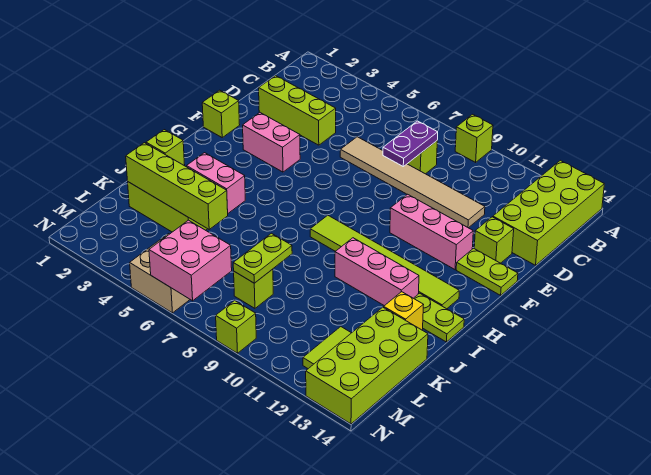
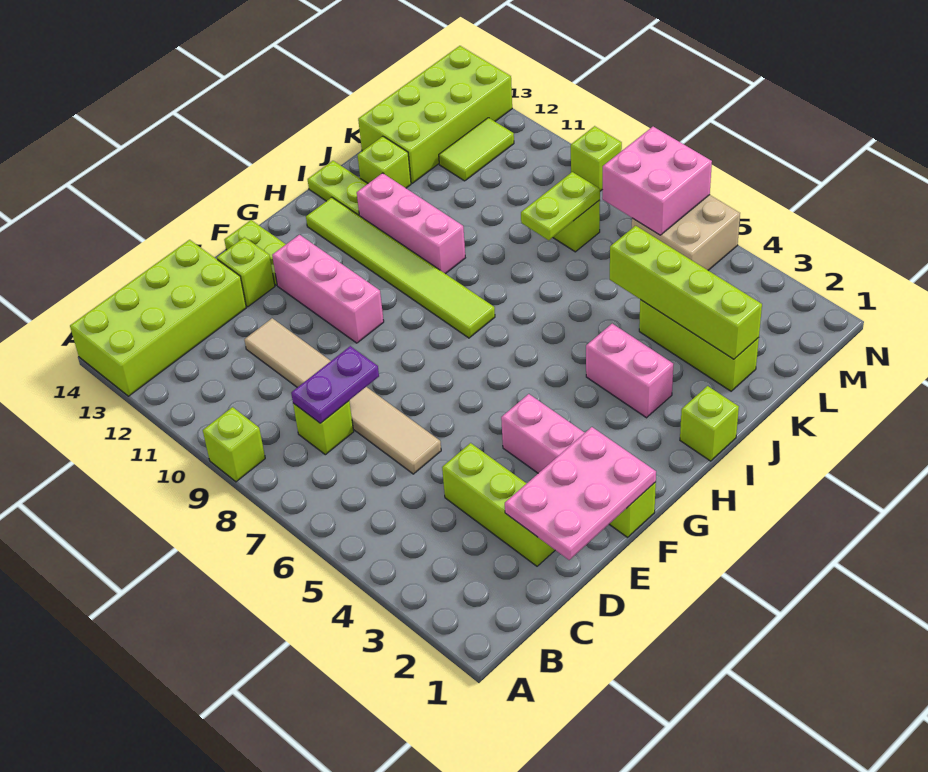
none -> pink 2x3 plate [505,427,656,560]
yellow 1x1 brick [384,292,423,330] -> lime 1x1 brick [358,136,411,188]

